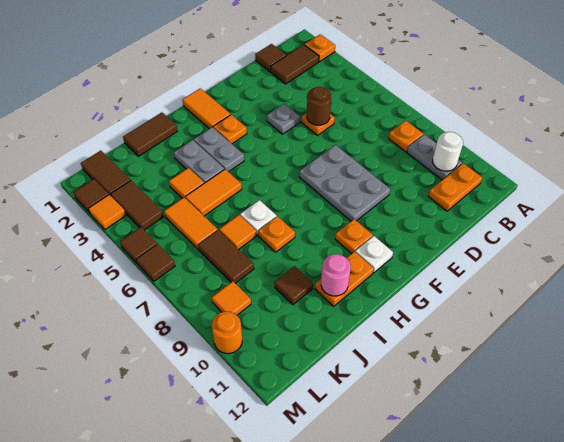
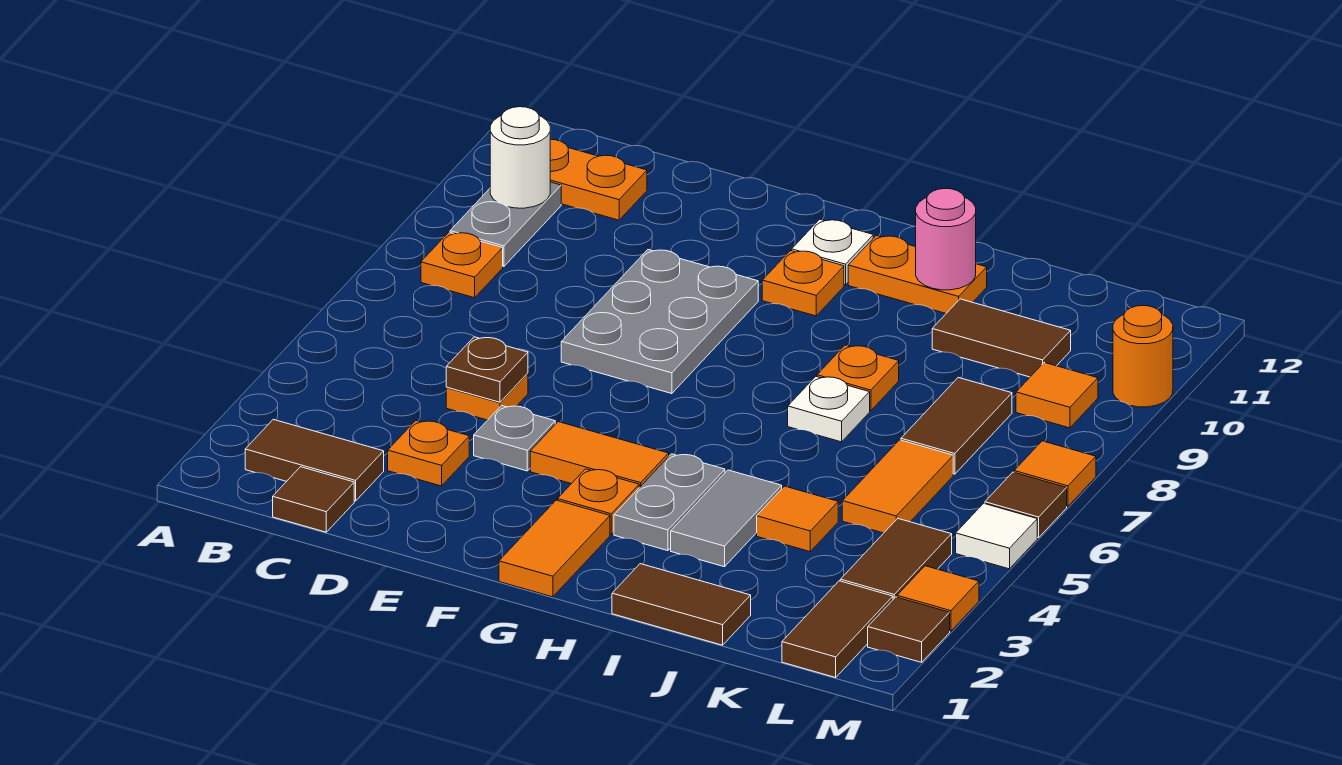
orange 1x1 plate [305,34,335,62] -> orange 1x1 plate moved to [388,421,469,486]
brown 1x1 round brick [307,87,331,125] -> brown 1x1 plate [446,337,528,402]
grey 1x2 plate [174,140,224,183] -> grey 1x2 tile [671,470,782,567]
orange 1x2 tile [185,169,242,216] -> orange 1x2 tile moved to [530,422,669,488]
orange 1x1 tile [219,215,256,249] -> orange 1x1 tile moved to [1014,441,1096,506]
brown 1x1 tile [274,266,313,305] -> brown 1x2 tile [932,299,1071,377]
brown 1x1 tile [120,227,157,263] -> white 1x1 tile [956,503,1037,569]

